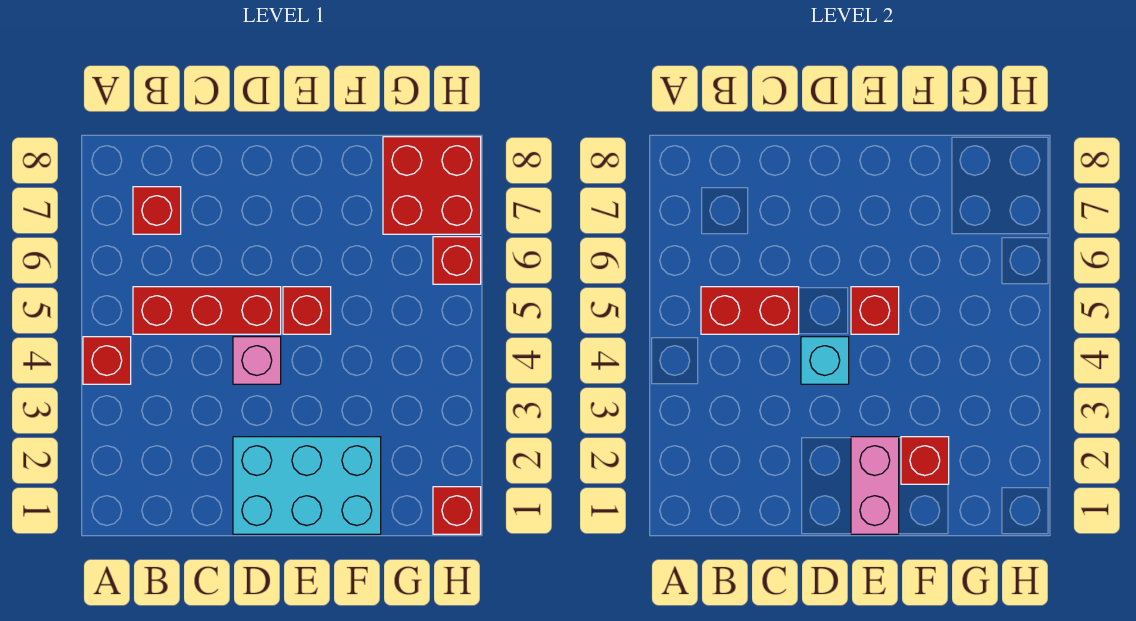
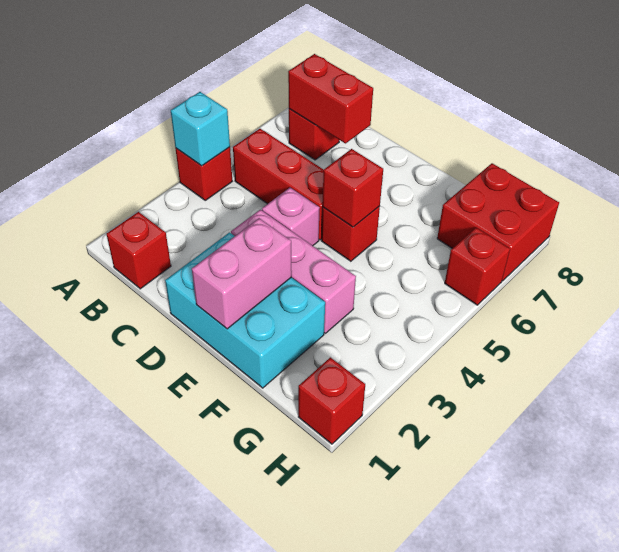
red 1x2 brick [701,287,799,334] -> red 1x2 brick moved to [288,54,373,143]
none -> pink 1x3 brick [231,210,356,333]
cyan 1x1 brick [801,337,849,384] -> cyan 1x1 brick moved to [171,92,230,166]
red 1x1 brick [901,437,949,484] -> red 1x1 brick moved to [107,212,171,289]

